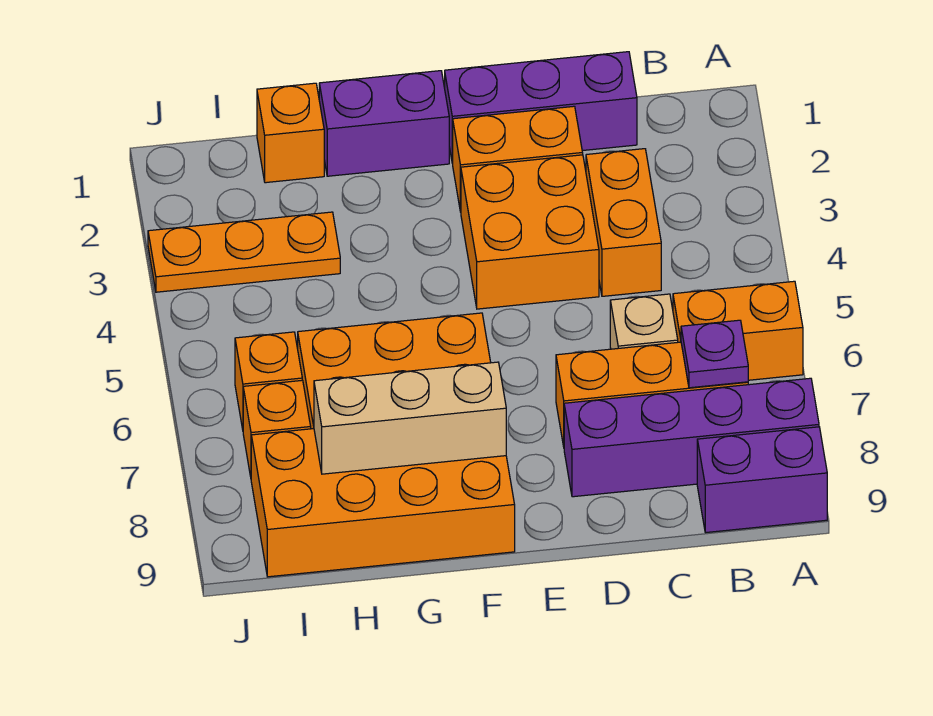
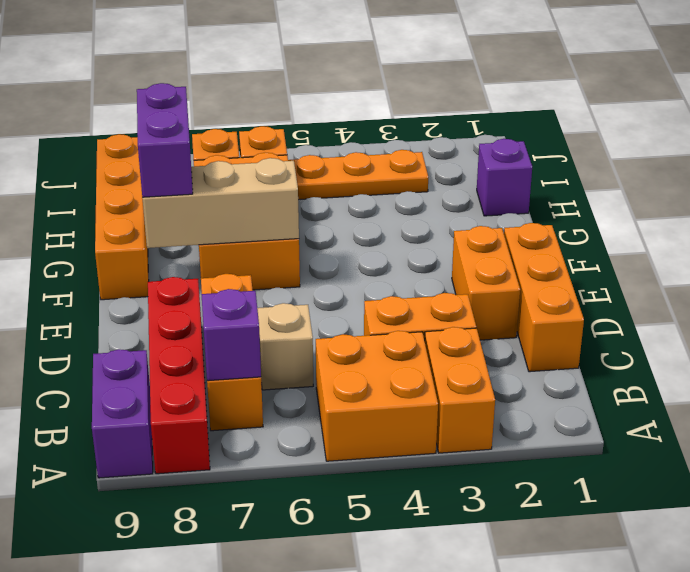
orange 1x2 brick [673,281,803,380] -> orange 1x2 brick moved to [425,327,495,453]
purple 1x4 brick [564,378,819,497] -> red 1x4 brick [148,277,210,474]
purple 1x1 plate [681,320,748,388] -> purple 1x1 brick [201,289,261,381]
purple 1x3 brick [445,52,637,163] -> orange 1x3 brick [504,223,584,372]
orange 2x2 brick [461,155,599,309] -> orange 2x2 brick moved to [316,331,438,461]
purple 1x2 brick [319,71,449,176] -> purple 1x2 brick moved to [137,83,193,197]
orange 2x4 brick [251,429,515,577] -> orange 1x4 brick [95,134,149,300]
tan 1x3 brick [314,362,506,474] -> tan 1x3 brick turned to [142,158,299,248]
orange 1x1 brick [257,83,324,183] -> purple 1x1 brick [477,139,532,216]
orange 1x3 plate [148,212,340,292] -> orange 1x3 plate turned to [288,150,428,200]

